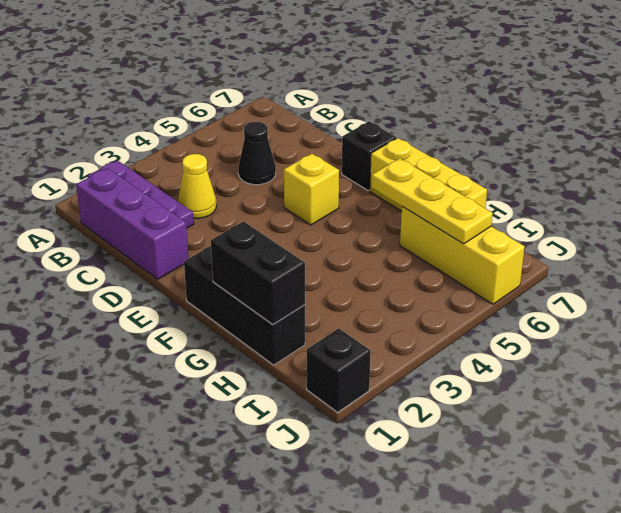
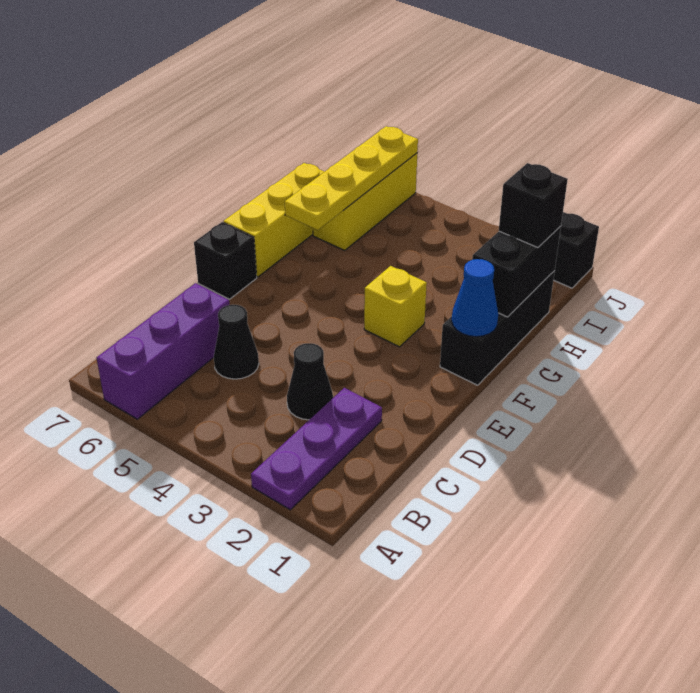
purple 1x3 brick [76,168,189,279] -> purple 1x3 brick moved to [97,283,229,419]
yellow 1x1 cone [178,154,216,219] -> black 1x1 cone [287,343,333,420]
yellow 1x1 brick [284,154,339,225] -> yellow 1x1 brick moved to [364,266,427,347]
none -> blue 1x1 cone [452,259,498,337]
yellow 1x3 plate [371,158,493,244] -> yellow 1x4 plate [285,126,418,230]
none -> black 1x1 brick [499,163,568,248]

